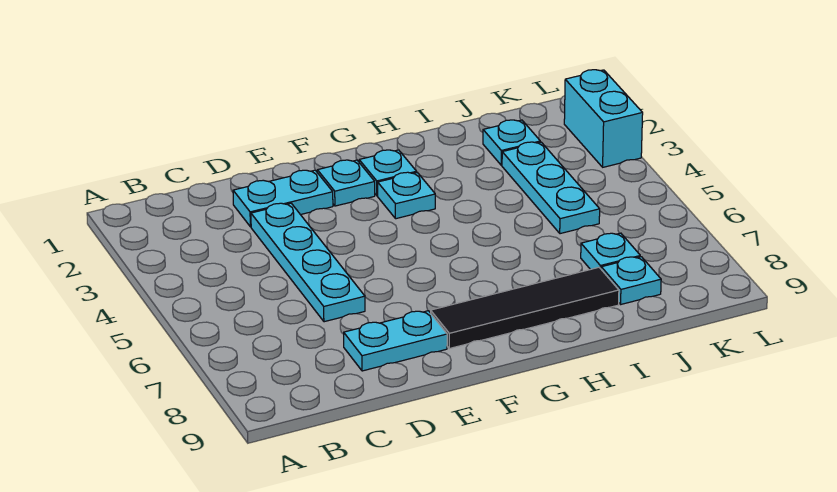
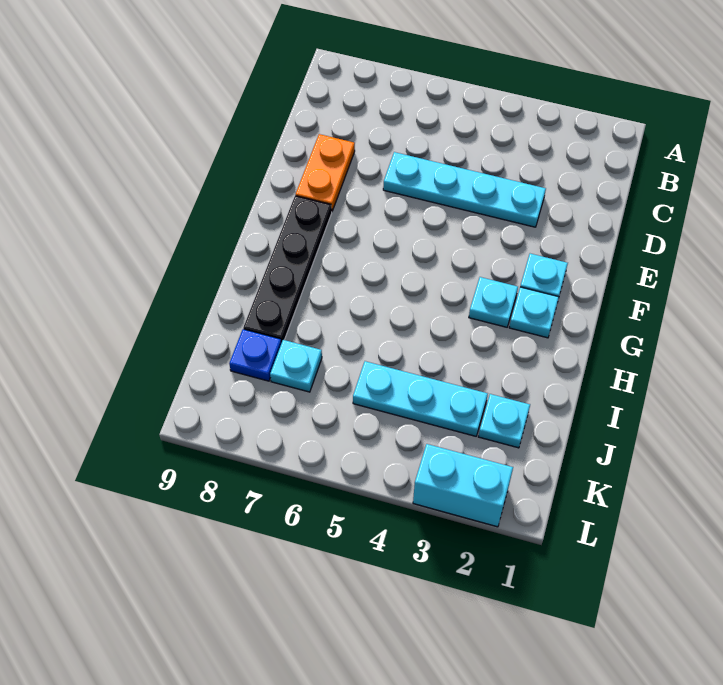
cyan 1x2 plate [233,170,333,227] -> none
cyan 1x2 plate [344,311,447,371] -> orange 1x2 plate [296,134,355,211]
black 1x4 tile [431,267,619,349] -> black 1x4 plate [243,196,332,343]
cyan 1x1 plate [601,257,661,304] -> blue 1x1 plate [229,329,281,381]

